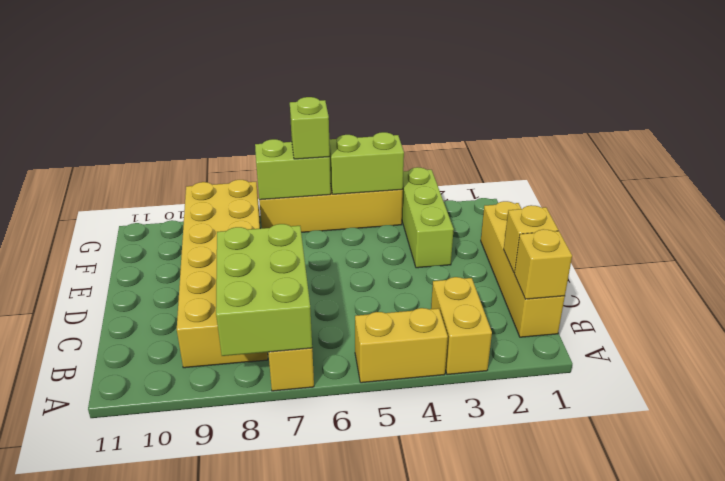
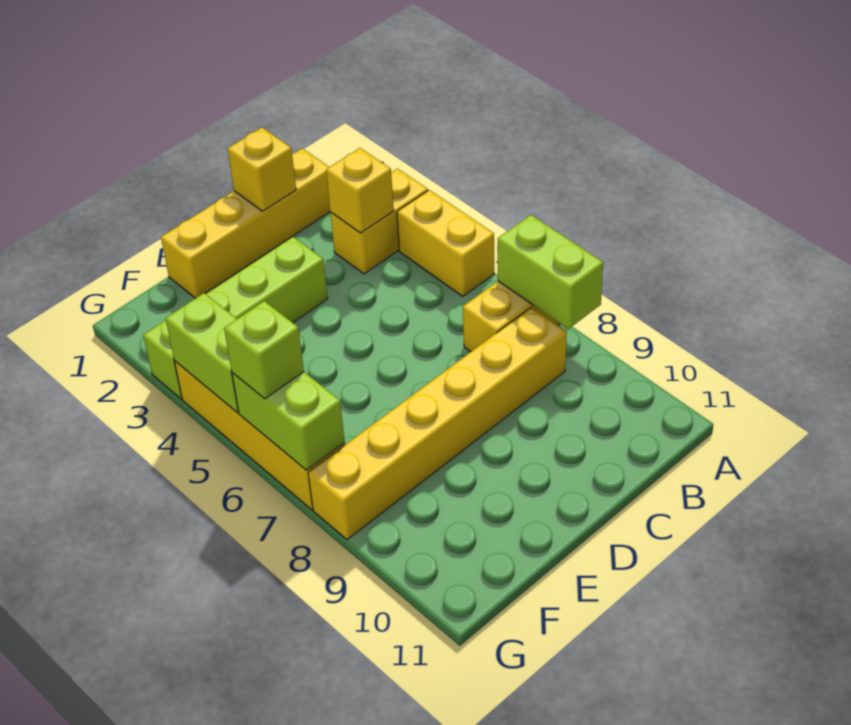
lime 2x3 brick [216,224,312,356] -> lime 1x2 brick [498,215,603,329]
yellow 1x1 brick [514,229,572,299] -> yellow 1x1 brick moved to [326,148,394,233]
yellow 2x6 brick [177,180,268,368] -> yellow 1x6 brick [308,307,567,540]
lime 1x3 brick [402,167,454,268] -> lime 1x4 brick [143,237,327,399]

